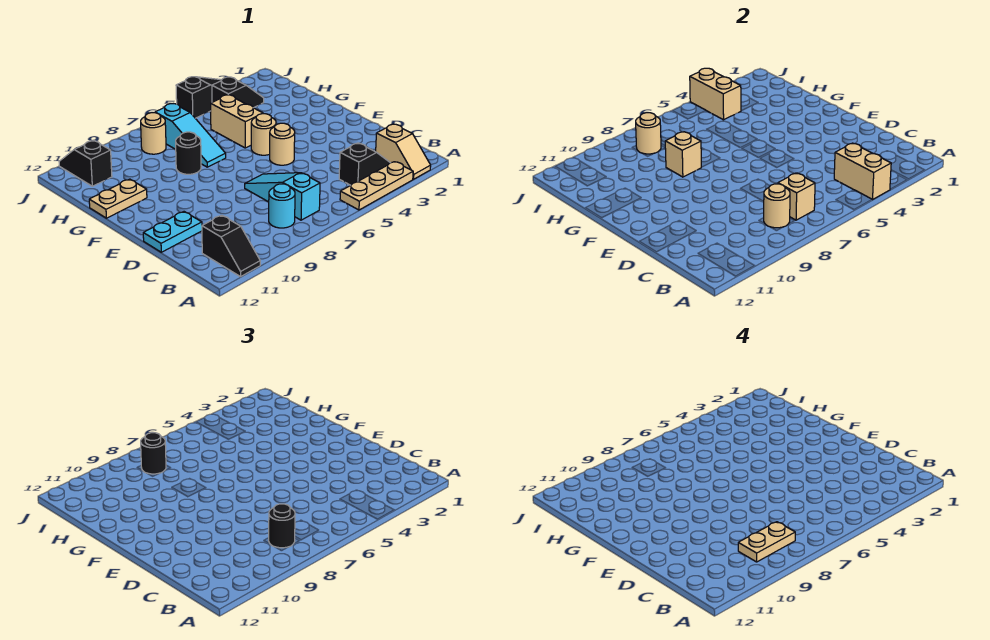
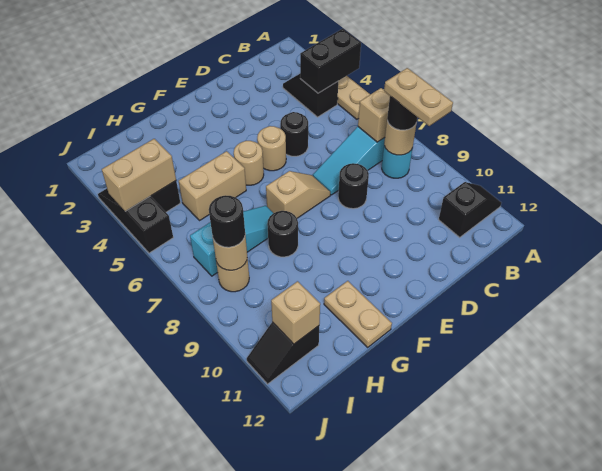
tan 1x2 slope [376,124,431,179] -> tan 1x2 slope moved to [266,171,330,218]
tan 1x2 brick [834,143,891,200] -> black 1x2 brick [300,29,361,93]
none -> black 1x1 round brick [280,112,308,156]
none -> black 1x1 round brick [338,163,369,209]
cyan 1x2 plate [143,212,202,252] -> none
tan 1x1 brick [665,132,701,177] -> tan 1x1 brick moved to [271,281,320,344]

